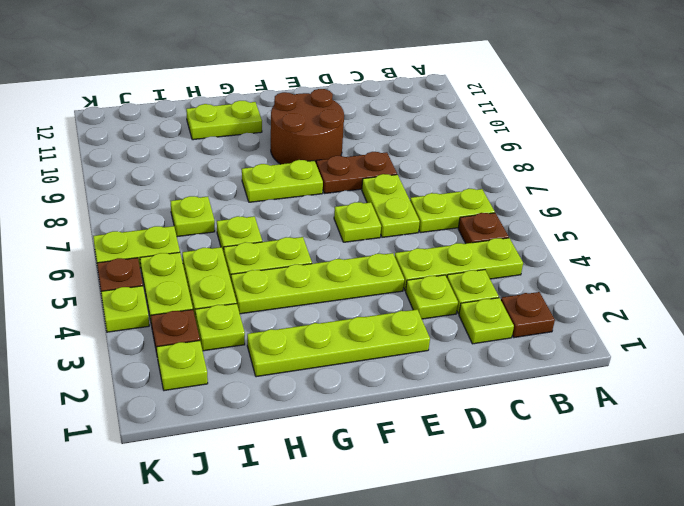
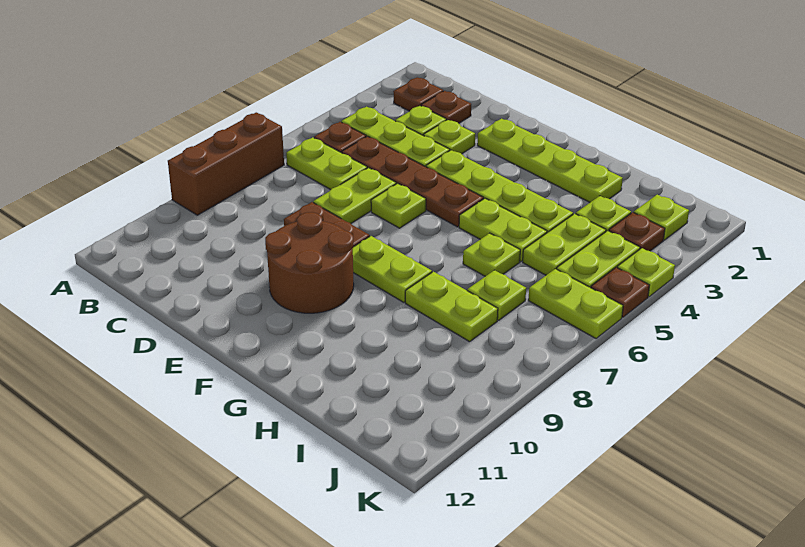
none -> brown 1x3 brick [168,112,284,215]
lime 1x1 plate [459,298,514,344] -> brown 1x1 plate [421,91,471,123]
none -> brown 1x4 plate [342,136,484,227]
lime 1x2 plate [186,101,262,140] -> lime 1x2 plate moved to [405,272,498,342]

